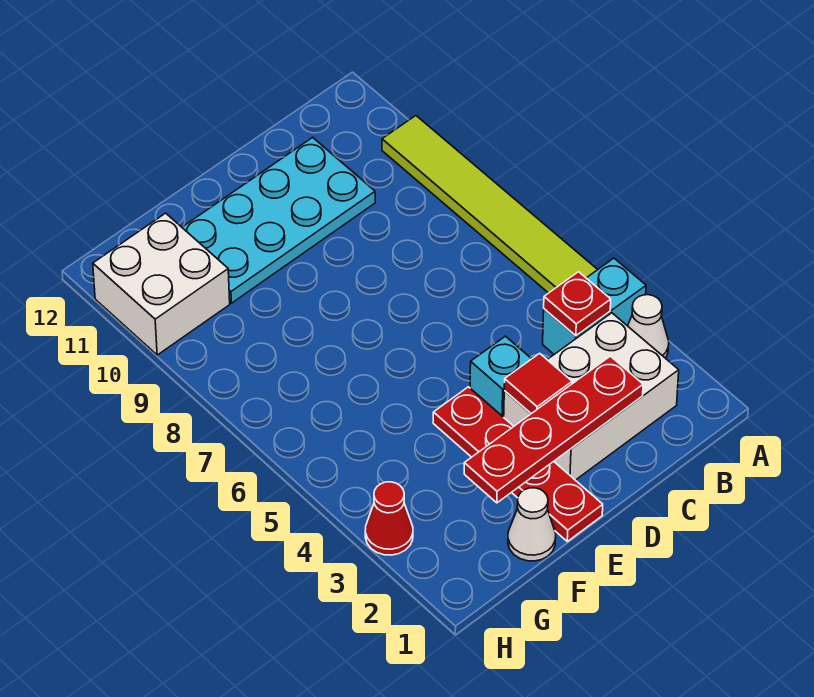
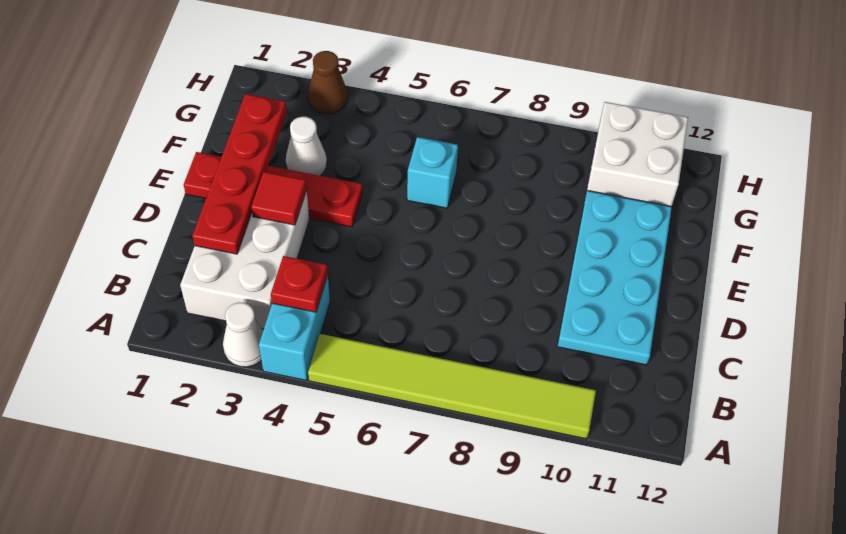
cyan 1x1 brick [470,336,531,417] -> cyan 1x1 brick moved to [407,137,458,208]
white 1x1 cone [508,488,556,561] -> white 1x1 cone moved to [286,117,327,176]
red 1x1 cone [365,482,413,555] -> brown 1x1 cone [308,51,348,114]

